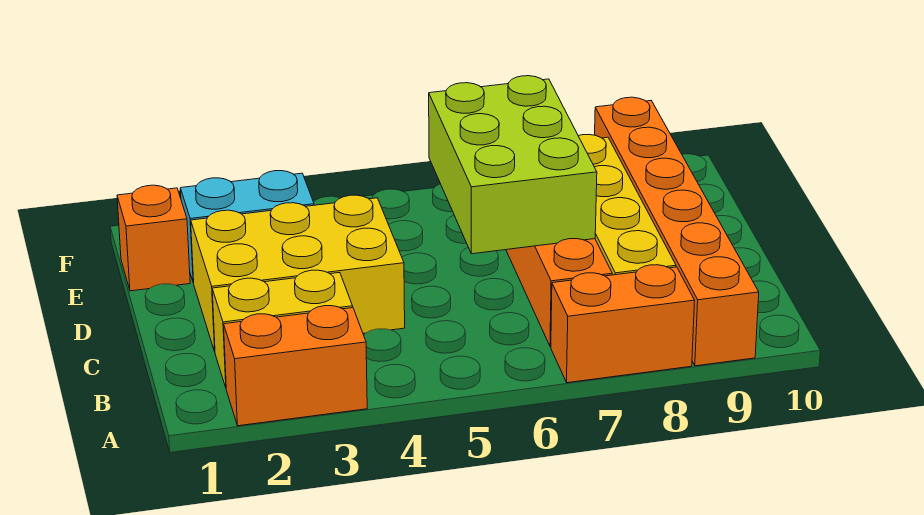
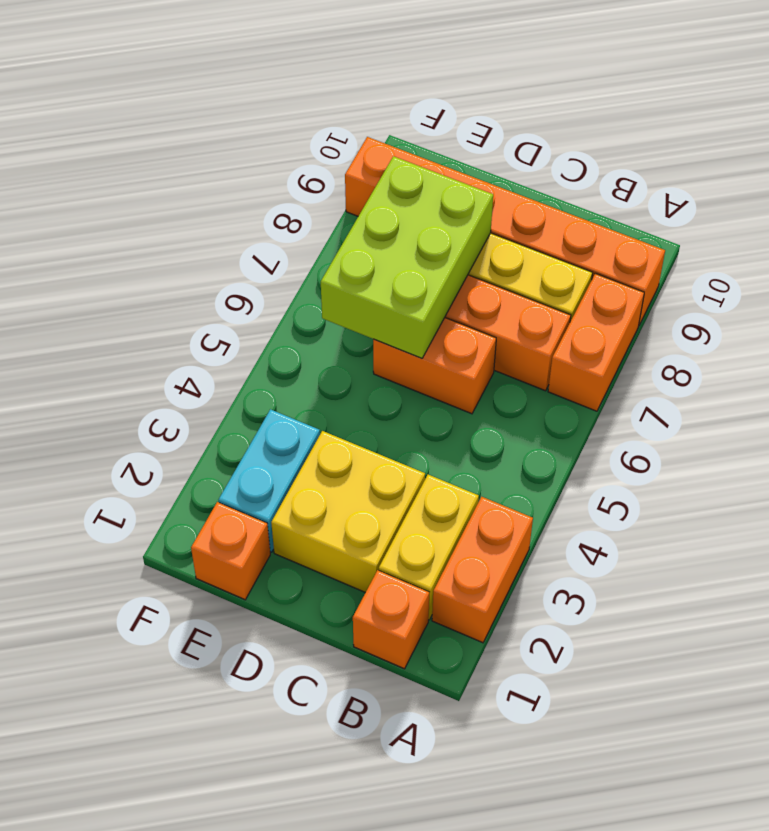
none -> orange 1x1 brick [353,570,429,669]
yellow 2x3 brick [191,195,405,351] -> yellow 2x2 brick [271,431,425,592]
none -> orange 1x2 brick [373,318,496,414]
lime 2x3 brick [429,76,597,254] -> lime 2x3 brick turned to [321,156,493,358]

